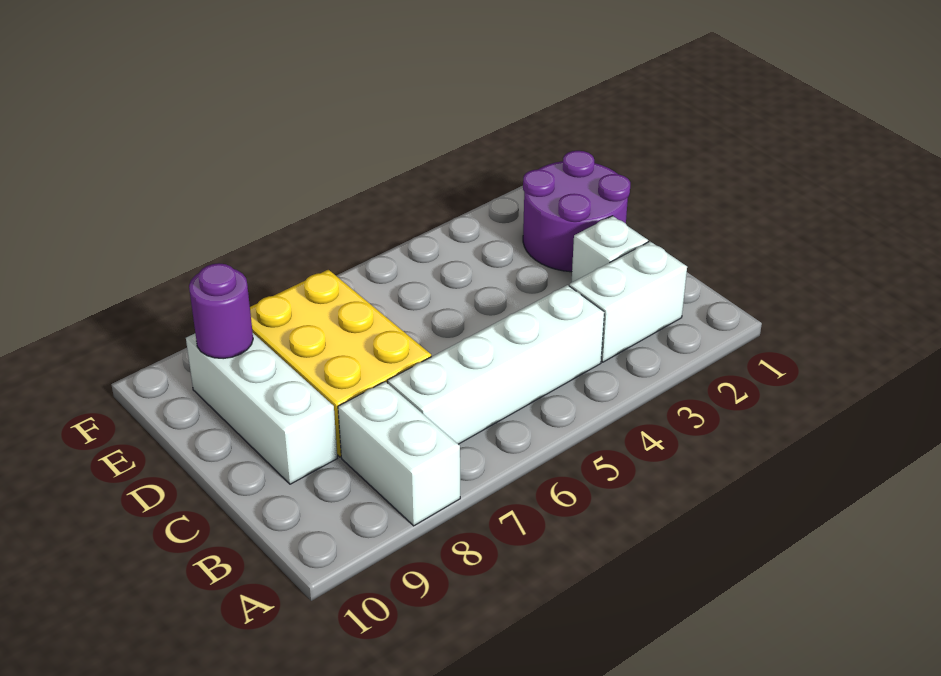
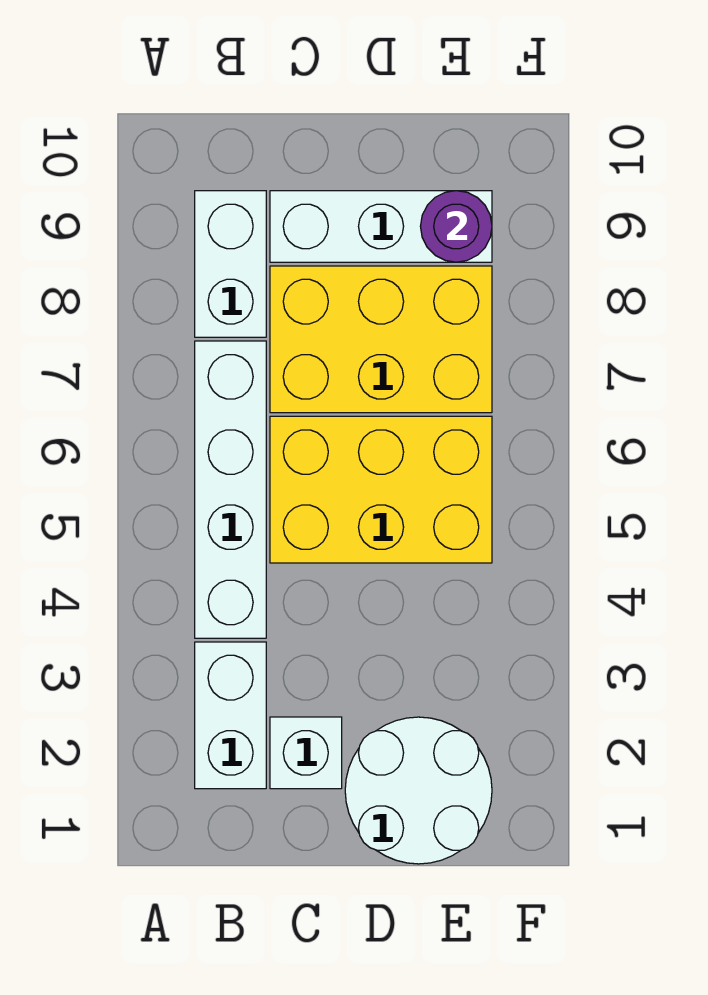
white 1x2 brick [338,382,460,526] -> white 1x2 brick turned to [195,191,266,337]
none -> yellow 2x3 brick [270,416,492,563]
purple 2x2 round brick [523,151,630,272] -> white 2x2 round brick [345,717,492,864]

